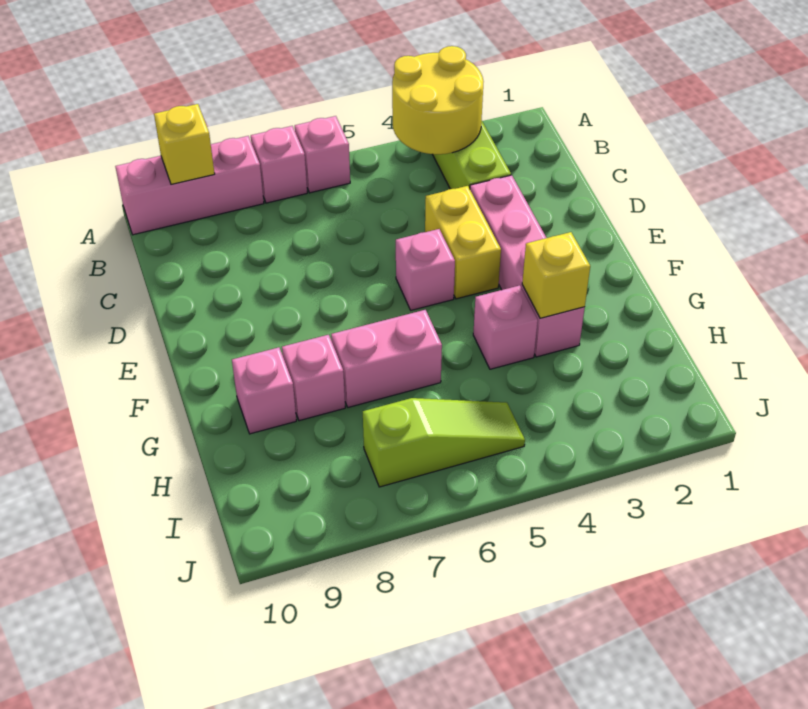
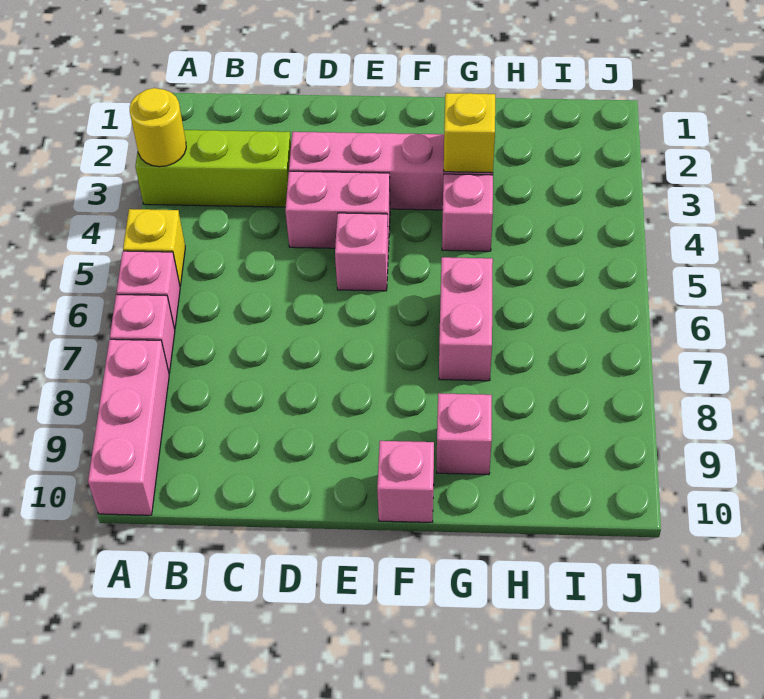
yellow 2x2 round brick [392,46,484,154] -> yellow 1x1 round brick [130,88,186,167]
yellow 1x1 brick [154,104,215,184] -> yellow 1x1 brick moved to [123,209,185,286]
yellow 1x2 brick [425,186,501,299] -> pink 1x2 brick [285,171,390,249]
pink 1x1 brick [282,335,345,421] -> pink 1x1 brick moved to [377,441,434,522]
lime 1x3 slope [363,398,525,487] -> none

